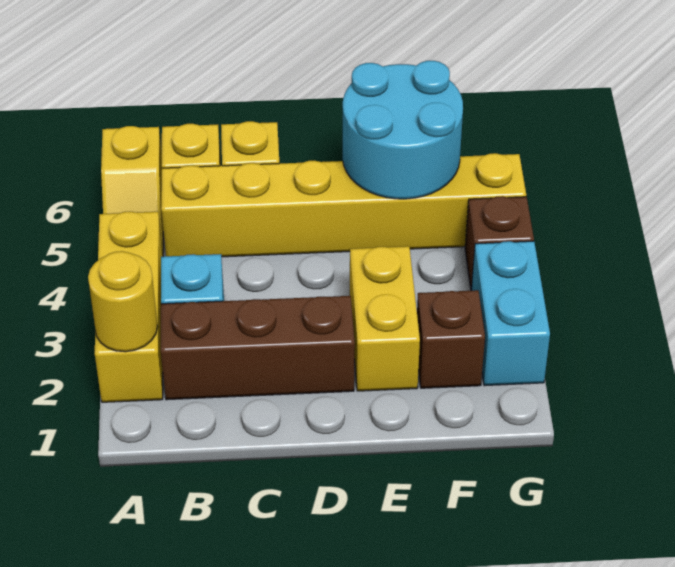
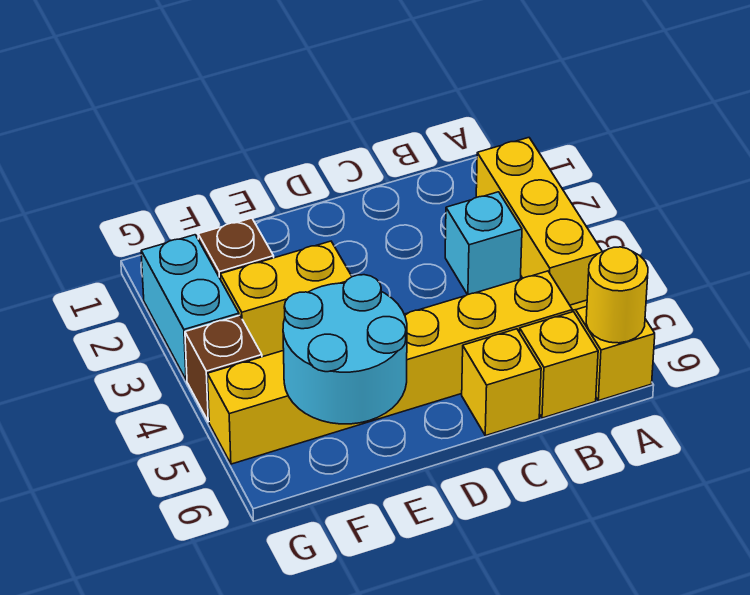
yellow 1x1 round brick [88,251,158,352] -> yellow 1x1 round brick moved to [586,247,648,343]
brown 1x3 brick [161,296,355,400] -> none
yellow 1x2 brick [350,246,420,391] -> yellow 1x2 brick turned to [220,241,352,357]

